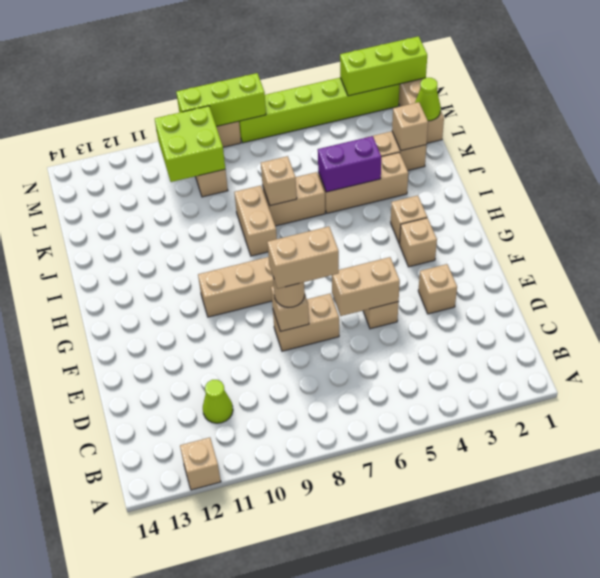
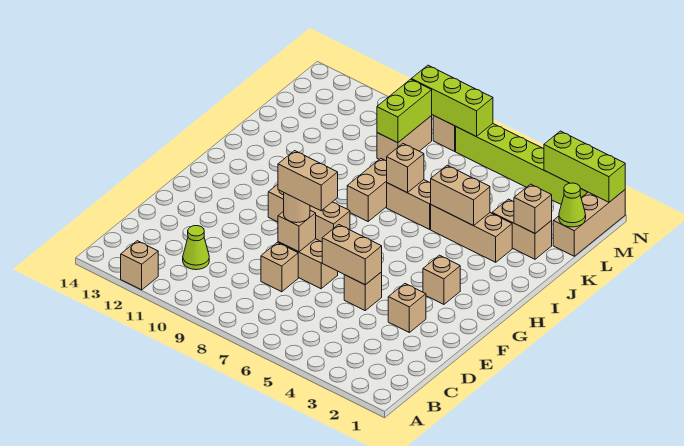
tan 1x1 brick [391,196,427,244] -> tan 1x1 brick moved to [261,243,298,292]
purple 1x2 brick [318,136,381,192] -> tan 1x2 brick [431,165,490,226]
lime 2x2 brick [155,106,225,182] -> lime 1x2 brick [377,79,432,143]

